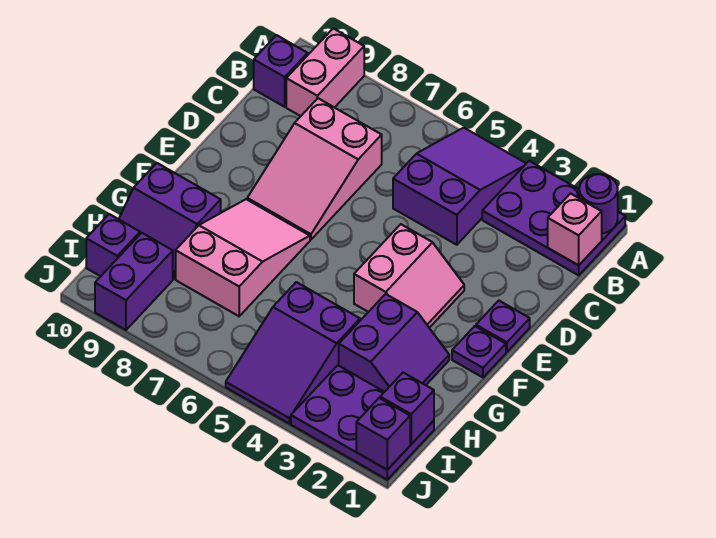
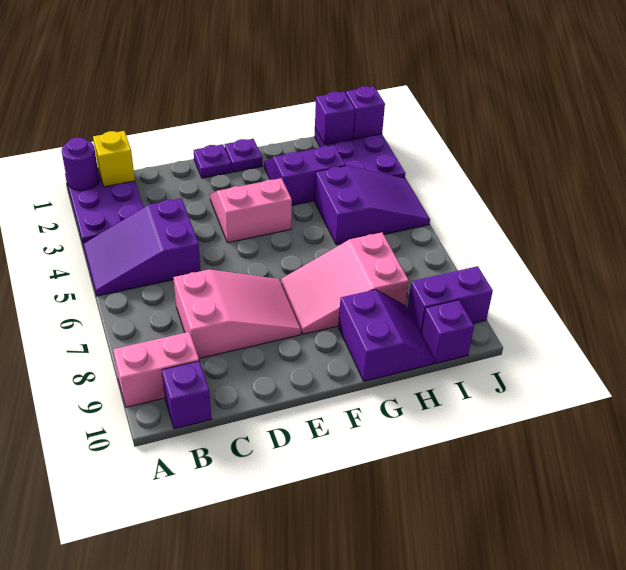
pink 1x1 brick [548,194,602,265] -> yellow 1x1 brick [93,131,135,187]

